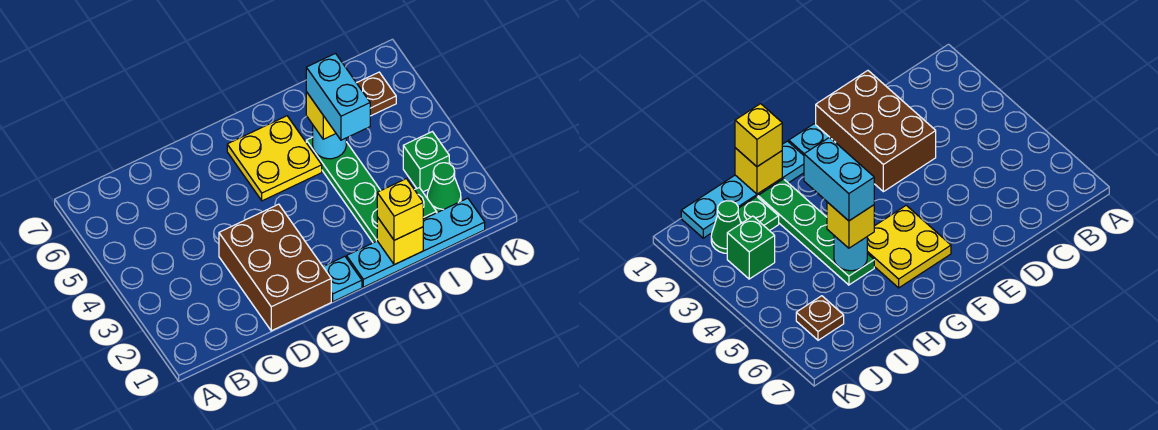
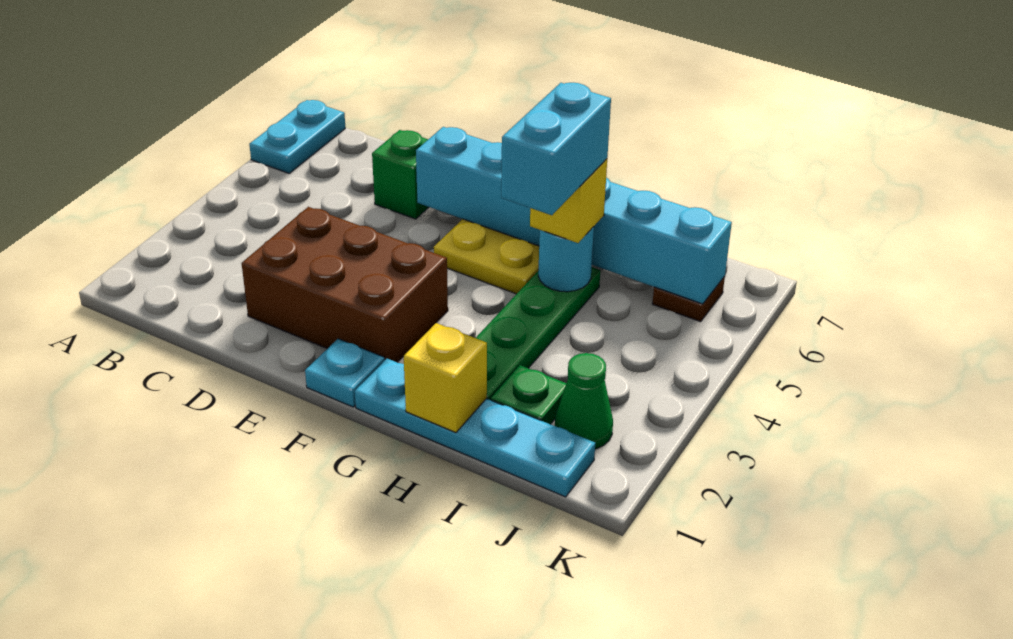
none -> cyan 1x2 plate [249,100,345,173]
brown 2x3 brick [219,204,331,331] -> brown 2x3 brick turned to [242,207,448,362]
none -> cyan 1x6 brick [416,127,732,304]
yellow 1x1 brick [377,179,423,240] -> none
green 1x1 brick [403,132,449,192] -> green 1x1 brick moved to [372,130,429,219]

